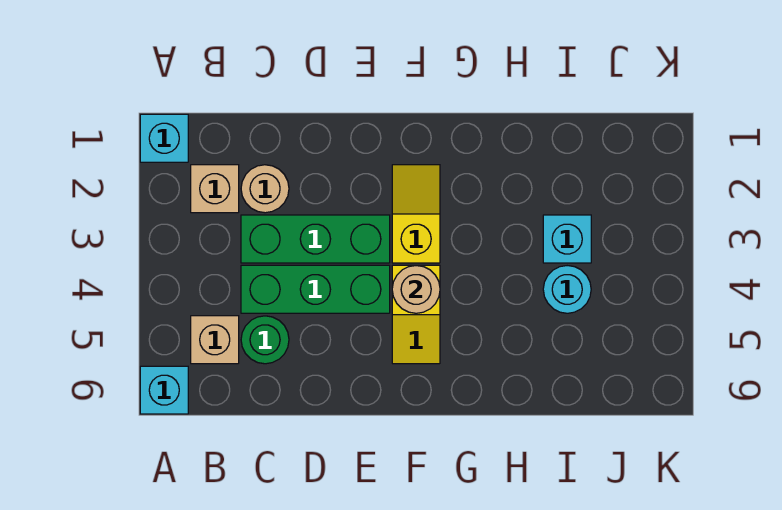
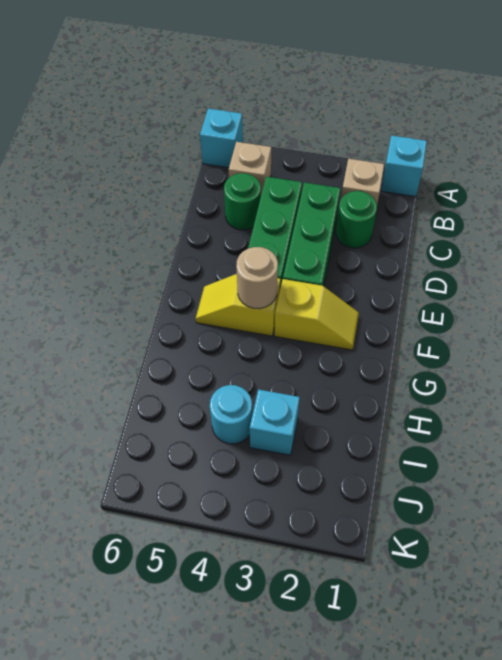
tan 1x1 round brick [241,165,289,213] -> green 1x1 round brick [336,191,377,248]

